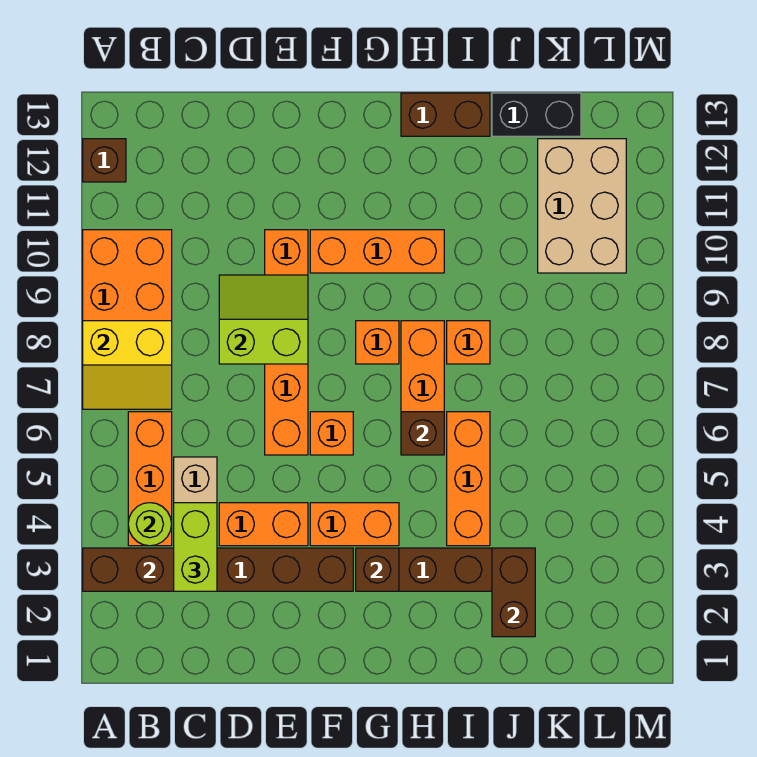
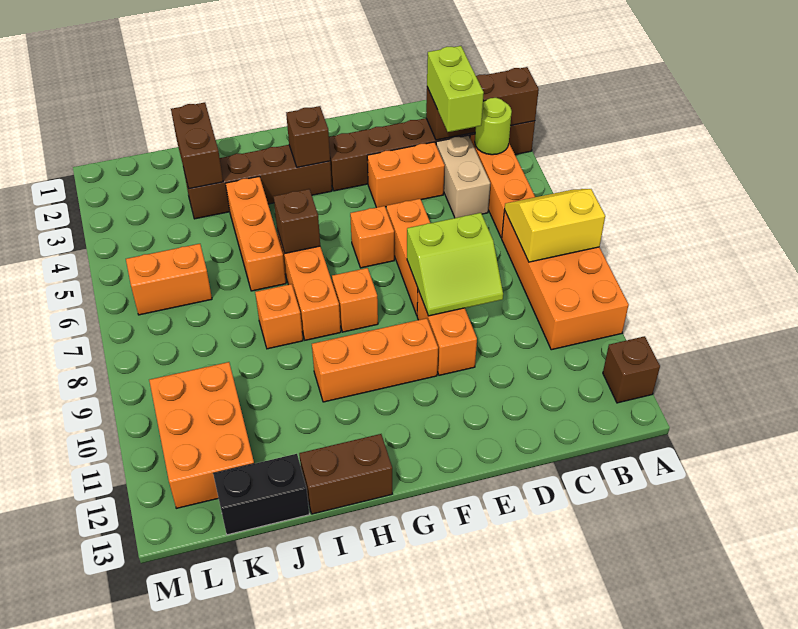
orange 1x2 brick [310,503,399,546] -> orange 1x2 brick moved to [126,244,212,315]
tan 2x3 brick [538,139,626,273] -> orange 2x3 brick [149,362,254,508]

